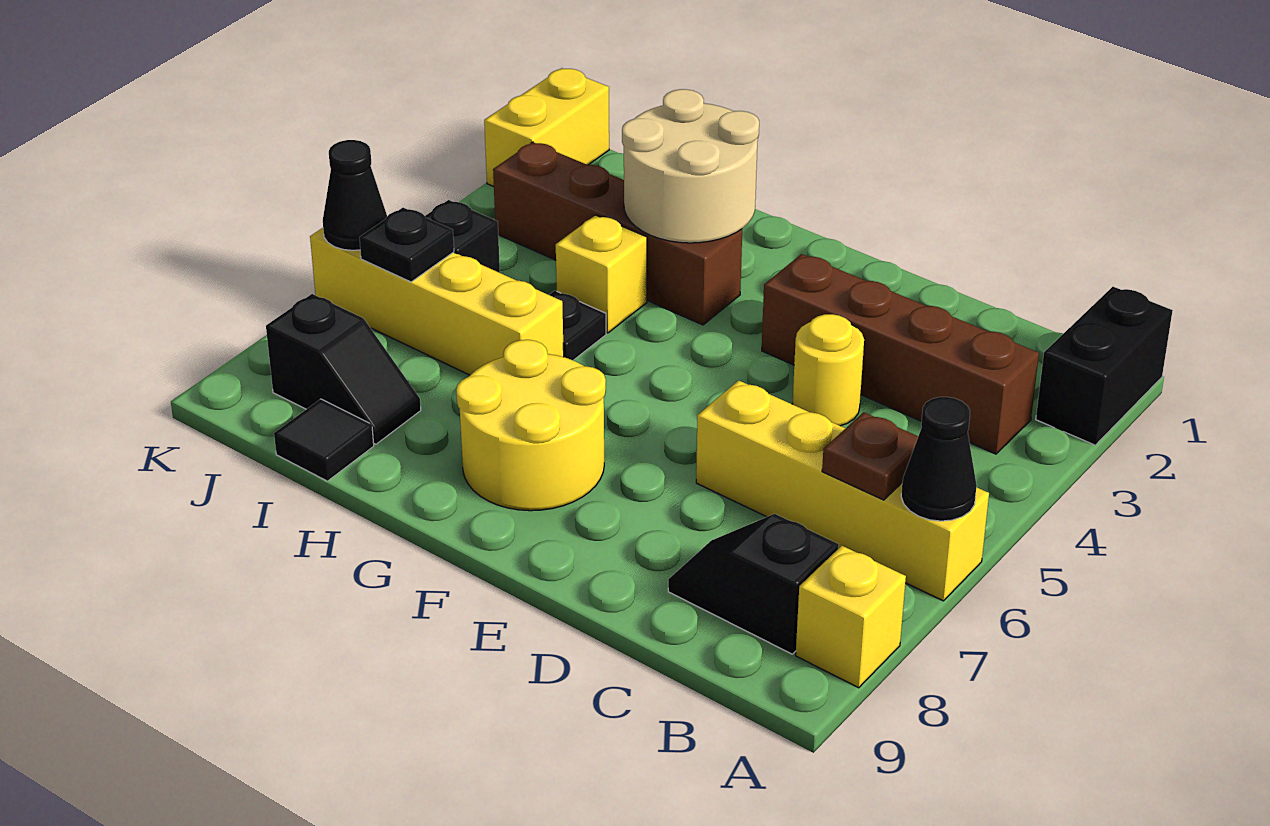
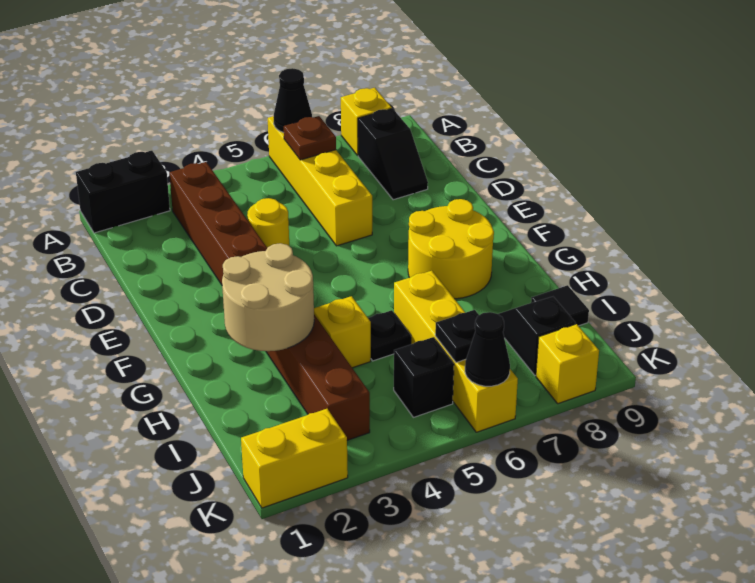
none -> yellow 1x1 brick [536,324,599,404]

